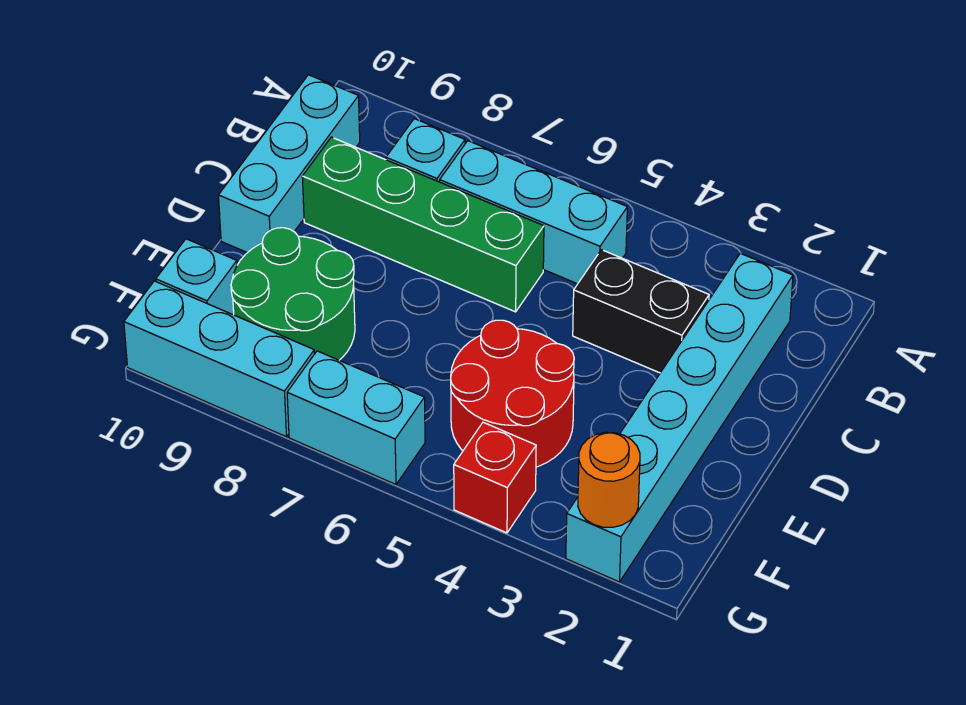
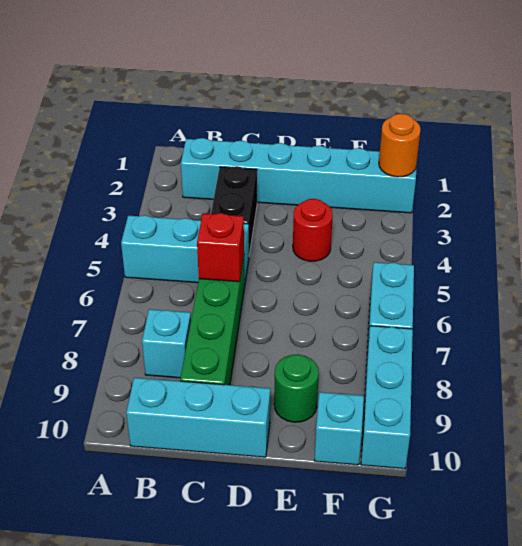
cyan 1x3 brick [440,141,627,284] -> cyan 1x3 brick turned to [121,215,249,283]
red 2x2 round brick [451,320,574,467] -> red 1x1 round brick [293,199,333,261]
green 2x2 round brick [231,228,355,360] -> green 1x1 round brick [274,354,319,422]
red 1x1 brick [454,422,536,533] -> red 1x1 brick moved to [197,213,244,282]

